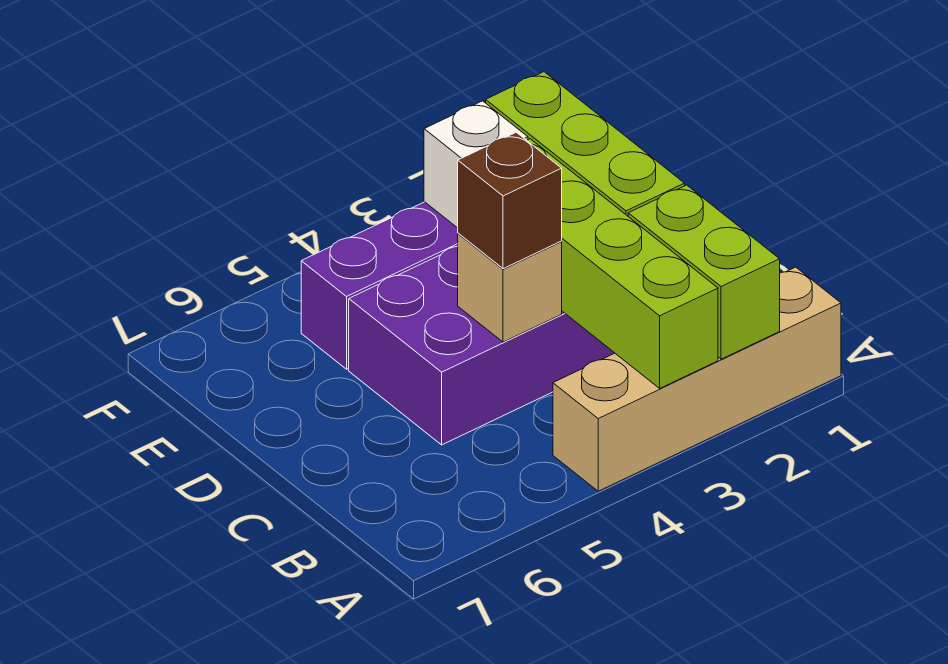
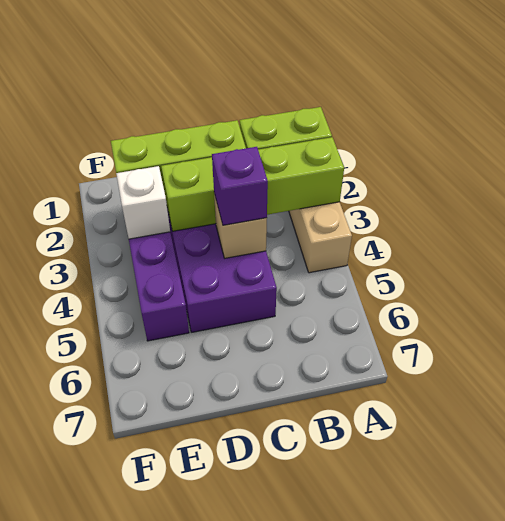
brown 1x1 brick [458,132,562,269] -> purple 1x1 brick [212,147,268,225]

